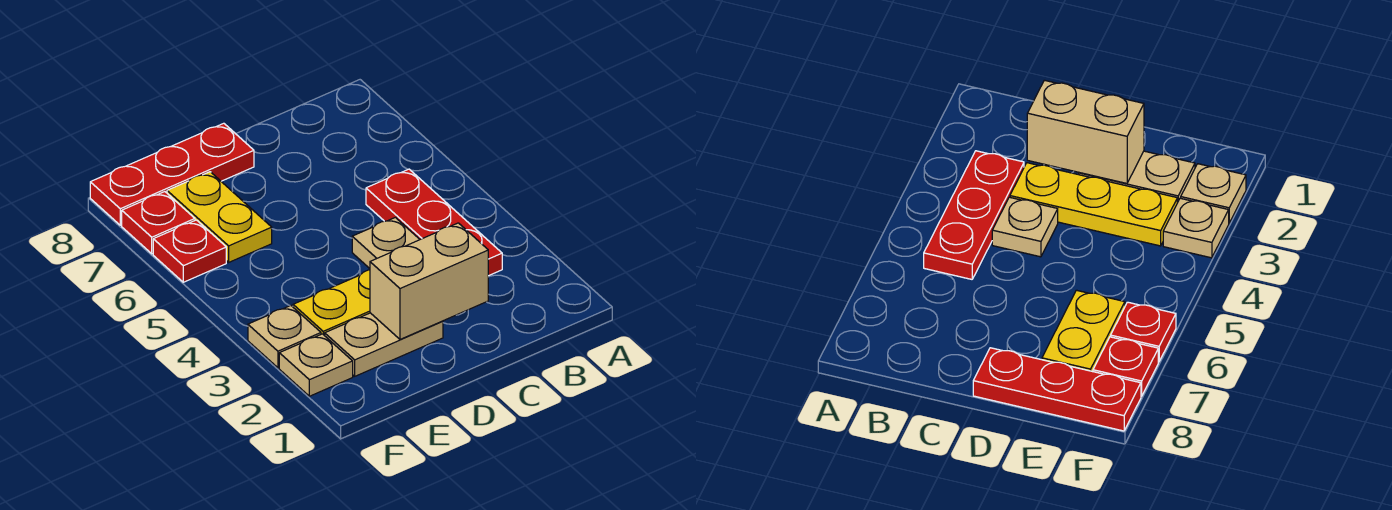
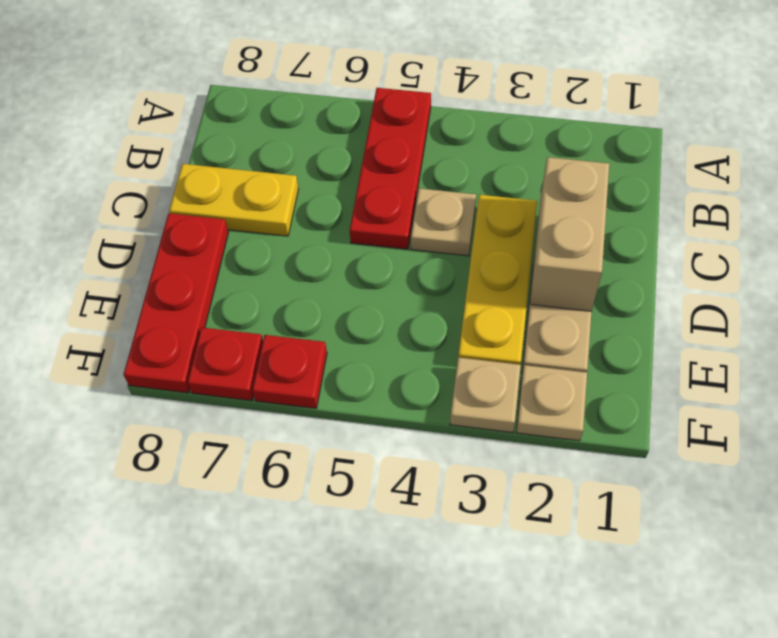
red 1x3 plate [366,169,502,276] -> red 1x3 plate turned to [350,88,431,249]
yellow 1x2 plate [167,172,272,262] -> yellow 1x2 plate moved to [169,164,299,236]

